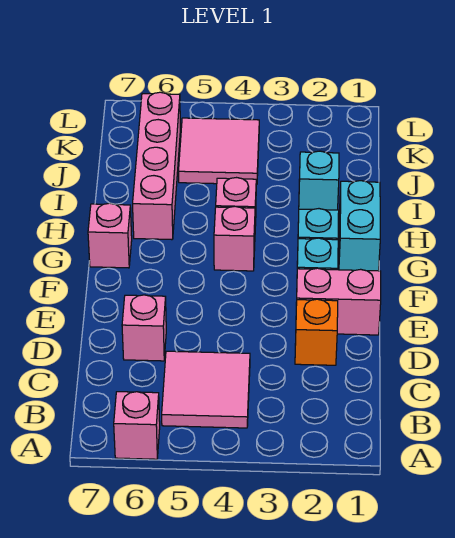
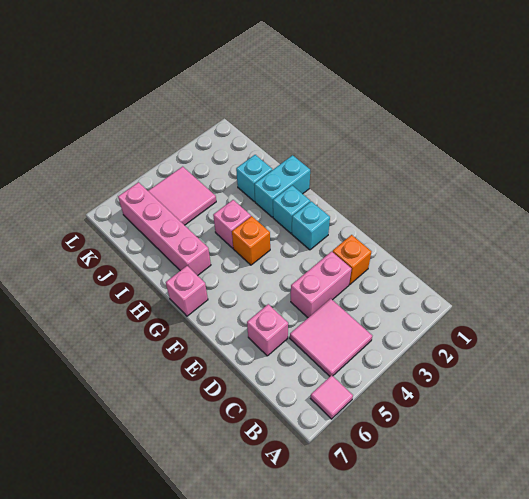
pink 1x1 brick [114,392,160,459] -> pink 1x1 tile [311,375,353,419]
pink 1x2 brick [296,268,381,335] -> pink 1x2 brick moved to [291,251,352,318]
cyan 1x2 brick [339,181,380,271] -> cyan 1x2 brick turned to [254,155,310,217]
pink 1x1 brick [214,206,255,271] -> orange 1x1 brick [232,216,270,265]

